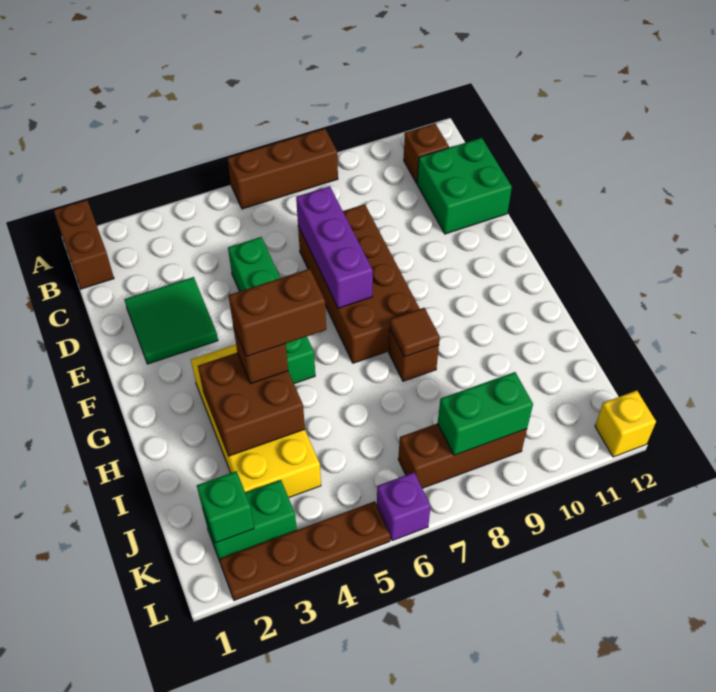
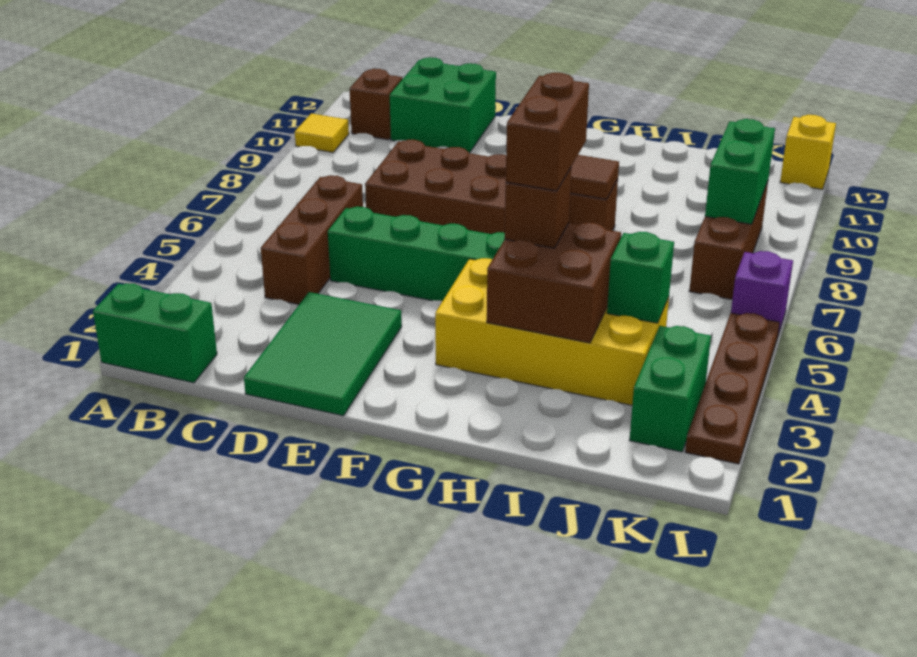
brown 1x2 brick [54,200,114,289] -> green 1x2 brick [93,284,217,383]
brown 1x3 brick [227,129,338,209] -> brown 1x3 brick moved to [261,175,363,304]
none -> yellow 1x1 tile [295,113,349,152]
green 2x2 tile [124,277,218,364] -> green 2x3 tile [244,292,402,416]
purple 1x3 brick [296,186,373,308] -> none
green 1x1 brick [197,471,254,543] -> green 1x1 brick moved to [607,232,674,323]

